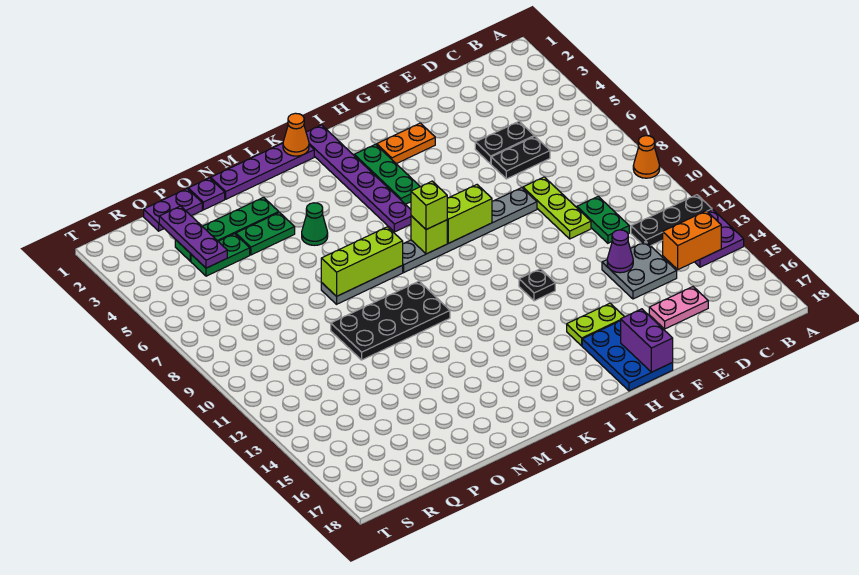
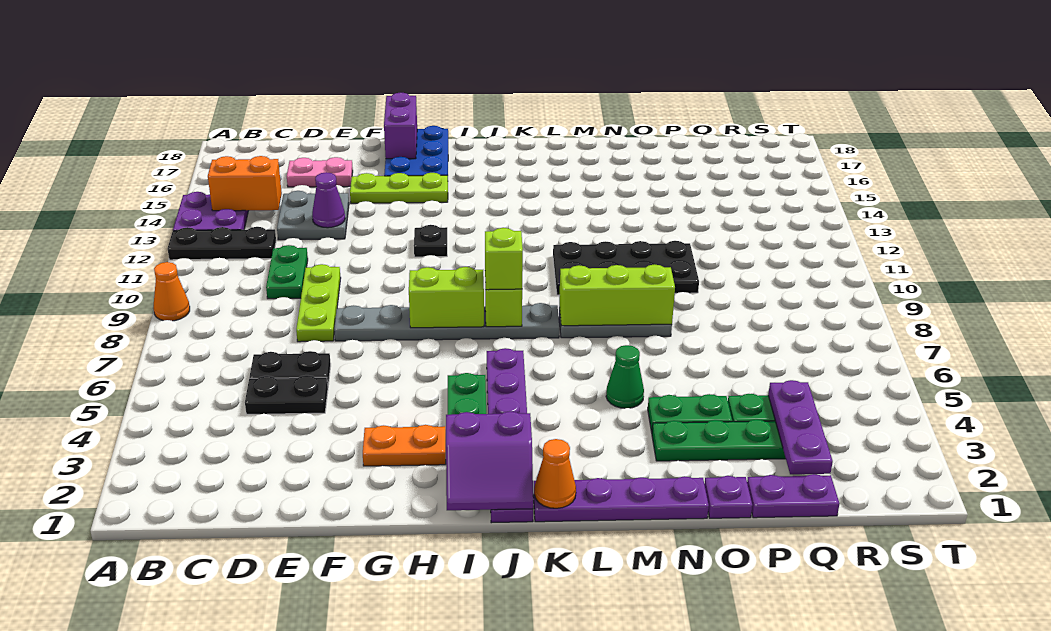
lime 1x2 plate [567,303,624,346] -> lime 1x3 plate [350,173,448,203]
none -> purple 2x2 slope [446,411,533,510]

